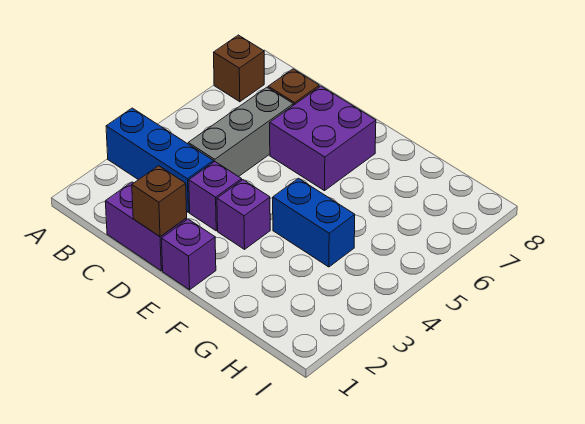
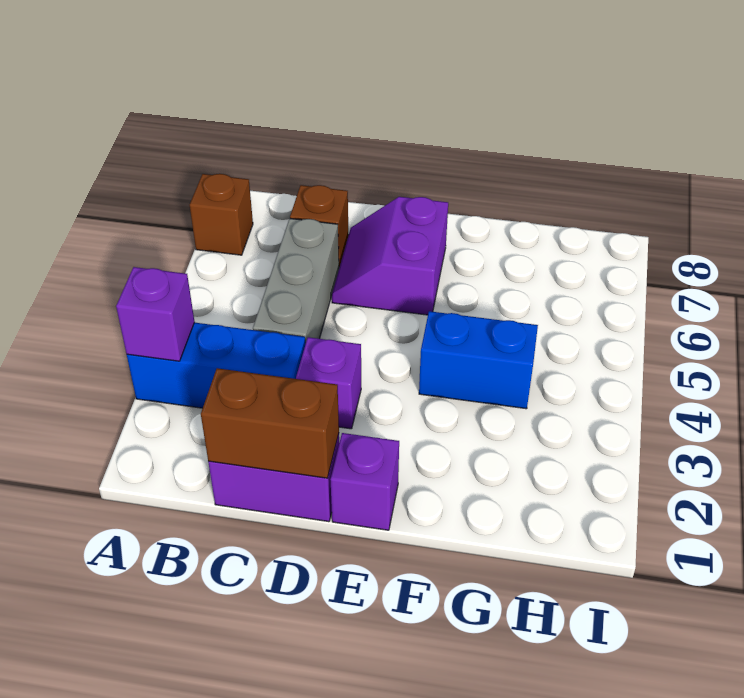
brown 1x1 brick [132,166,187,237] -> brown 1x2 brick [201,368,339,478]
purple 2x2 brick [270,86,376,191] -> purple 2x2 slope [332,197,448,315]
purple 1x1 brick [217,180,270,249] -> purple 1x1 brick moved to [116,267,195,361]

